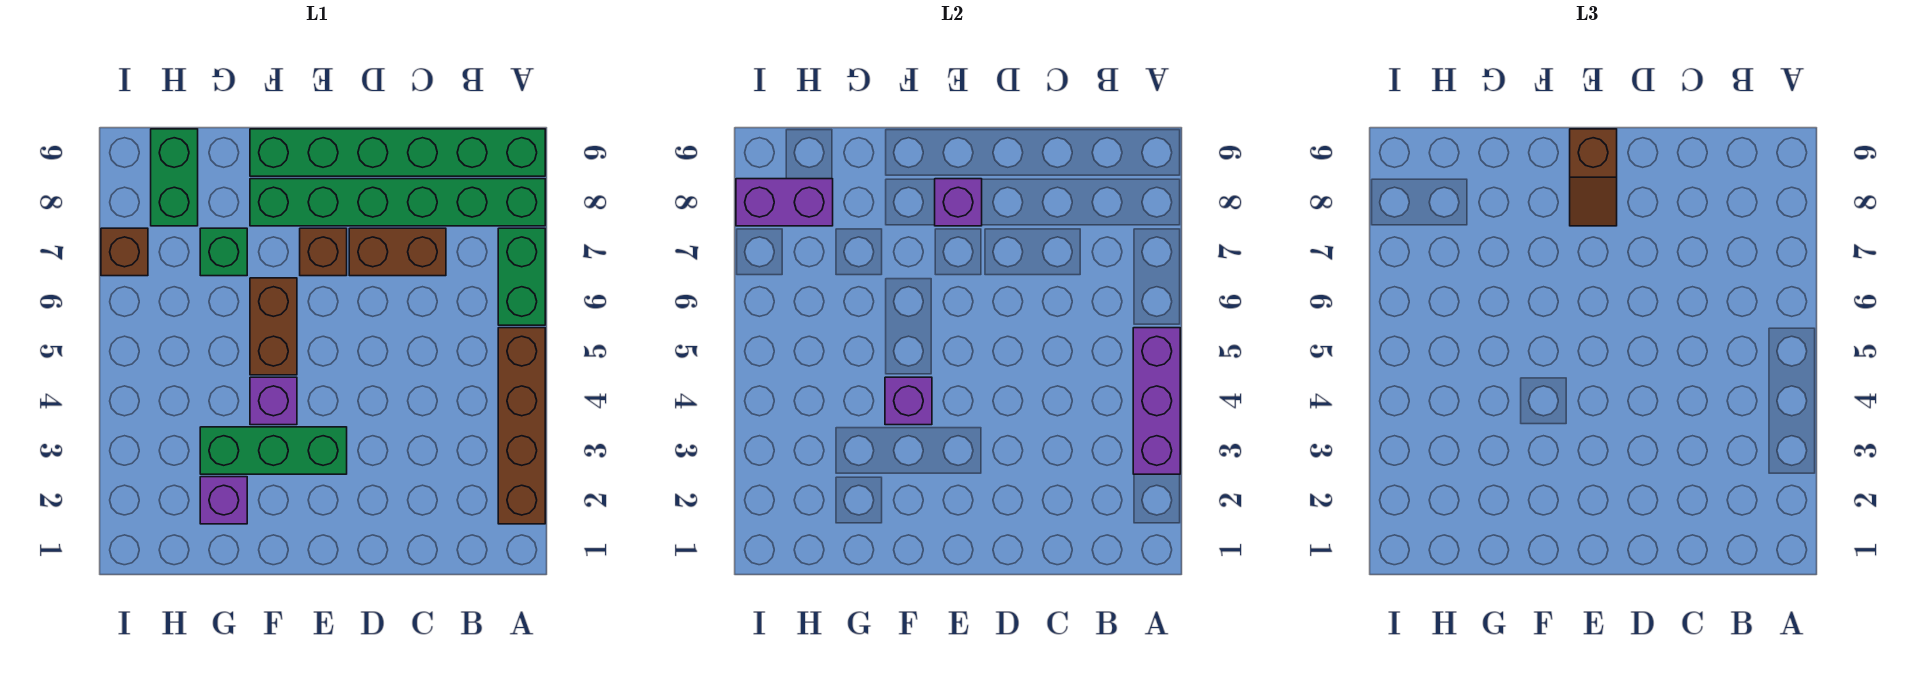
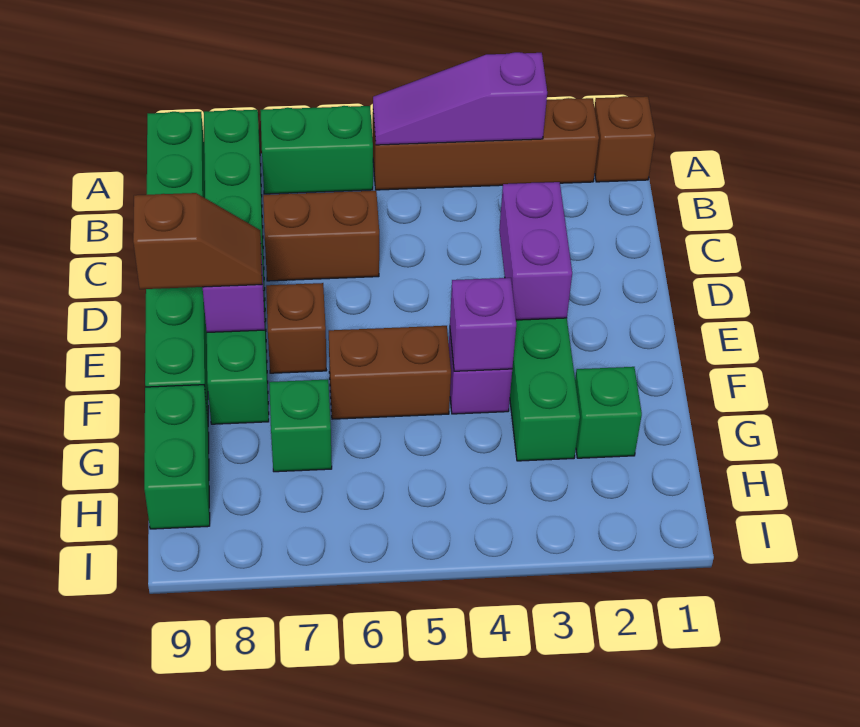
purple 1x3 brick [1133,328,1180,474] -> purple 1x3 slope [373,52,547,145]
brown 1x2 brick [349,228,446,276] -> brown 1x2 brick turned to [263,191,379,281]
purple 1x1 brick [200,477,247,524] -> green 1x1 brick [575,367,642,458]
green 1x2 brick [151,129,198,226] -> green 1x2 brick turned to [144,385,210,529]
purple 1x2 brick [736,179,833,226] -> purple 1x2 brick moved to [499,182,572,320]
brown 1x1 brick [101,228,148,276] -> brown 1x1 brick moved to [594,96,655,182]

